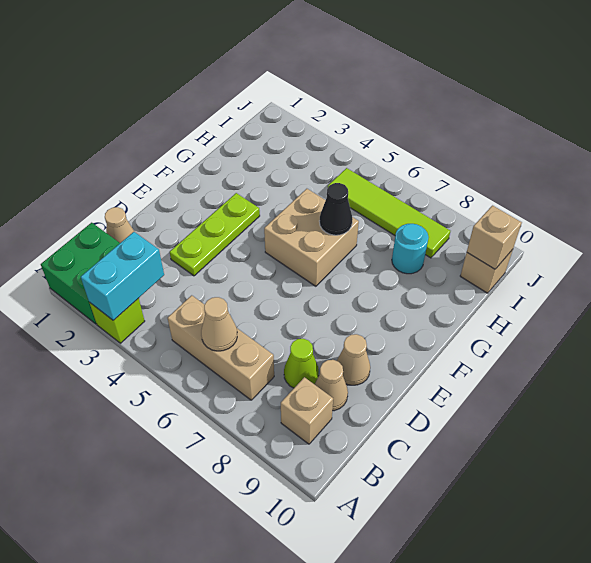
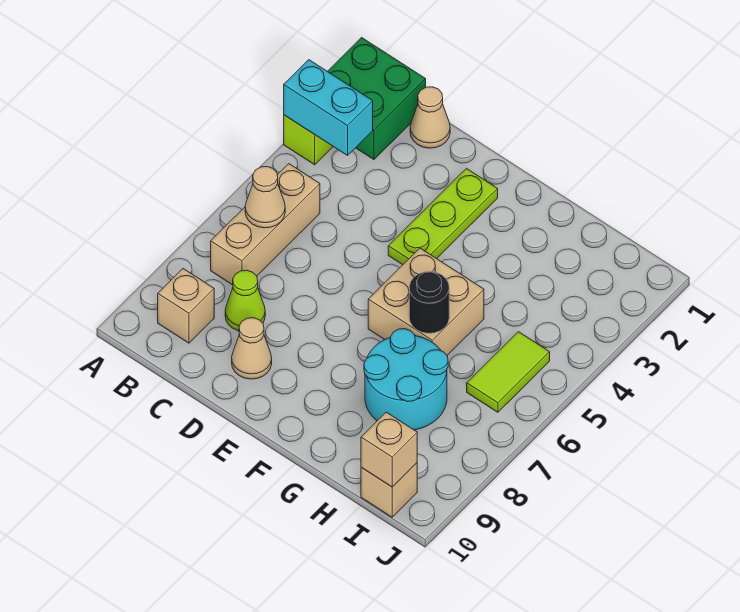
tan 1x1 cone [314,360,348,411] -> none
lime 1x3 plate [170,193,260,276] -> lime 1x3 plate turned to [388,169,498,265]
black 1x1 cone [319,183,352,235] -> black 1x1 round brick [409,271,449,333]
cyan 1x1 round brick [392,224,429,274] -> cyan 2x2 round brick [364,329,448,430]
lime 1x4 tile [328,168,450,258] -> lime 1x2 tile [467,332,550,412]

